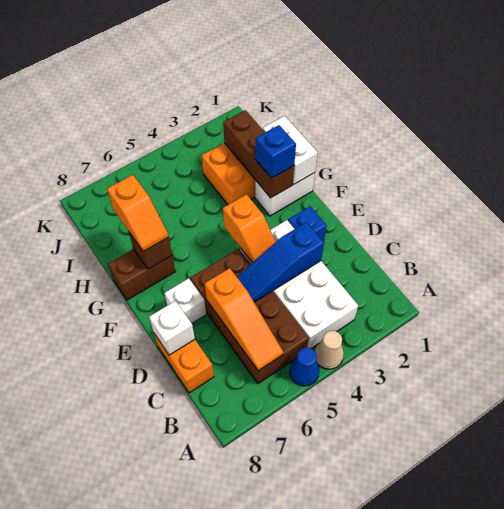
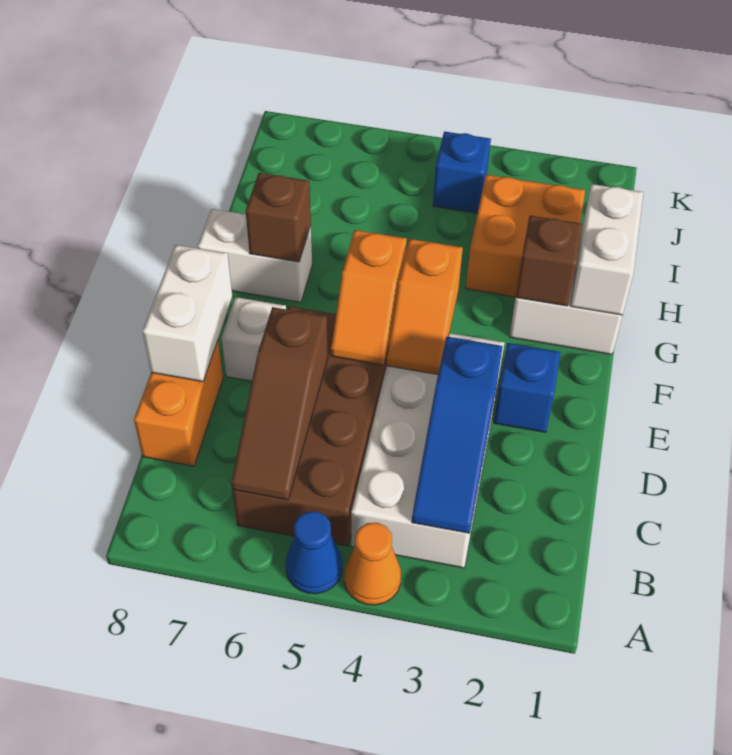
tan 1x1 cone [315,331,344,369] -> orange 1x1 cone [344,523,401,605]
orange 1x3 slope [204,268,283,371] -> brown 1x3 slope [231,307,328,500]
blue 1x3 slope [237,222,324,302] -> blue 1x3 slope turned to [412,337,503,533]
white 1x1 brick [149,301,195,355] -> white 1x2 brick [142,245,232,382]
brown 1x3 brick [223,110,294,198] -> brown 1x1 brick [516,215,582,306]
blue 1x1 brick [255,125,296,178] -> blue 1x1 brick moved to [433,132,491,213]
brown 1x2 brick [108,249,175,300] -> white 1x2 brick [198,209,312,302]
orange 1x2 slope [107,175,169,252] -> orange 1x2 slope moved to [331,230,407,365]

